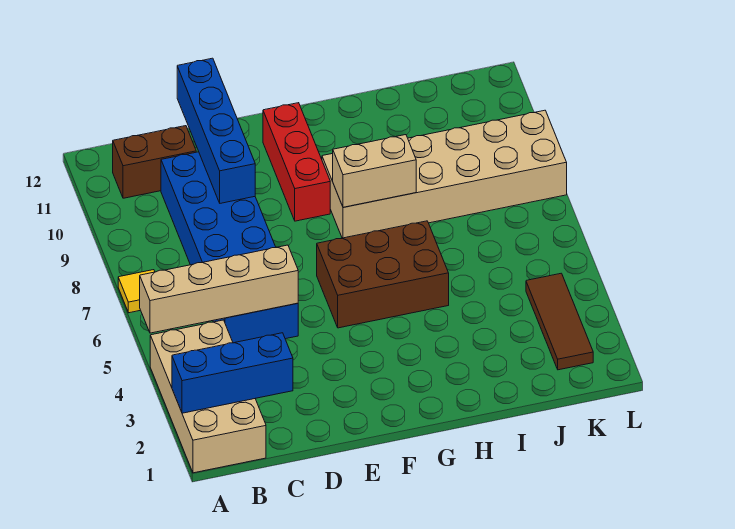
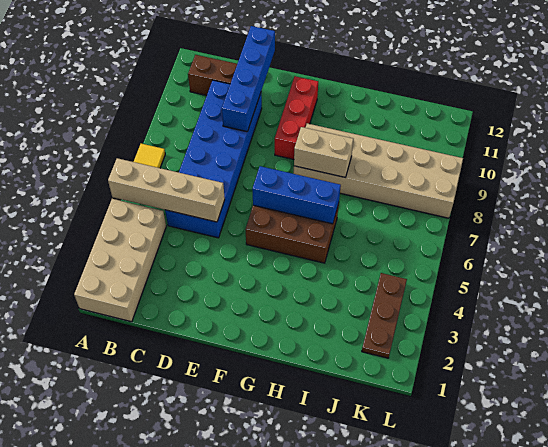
blue 1x3 brick [172,333,293,413] -> blue 1x3 brick moved to [252,166,341,224]
brown 1x3 tile [526,273,593,370] -> brown 1x3 plate [362,273,407,358]

